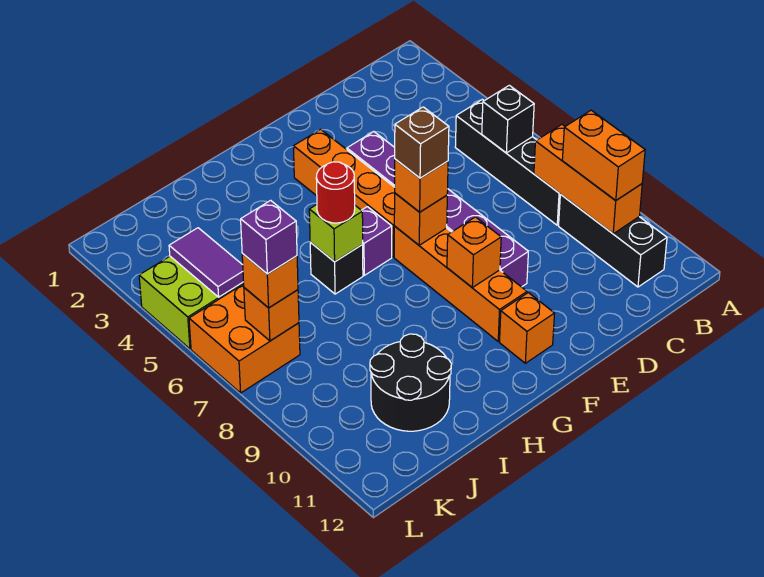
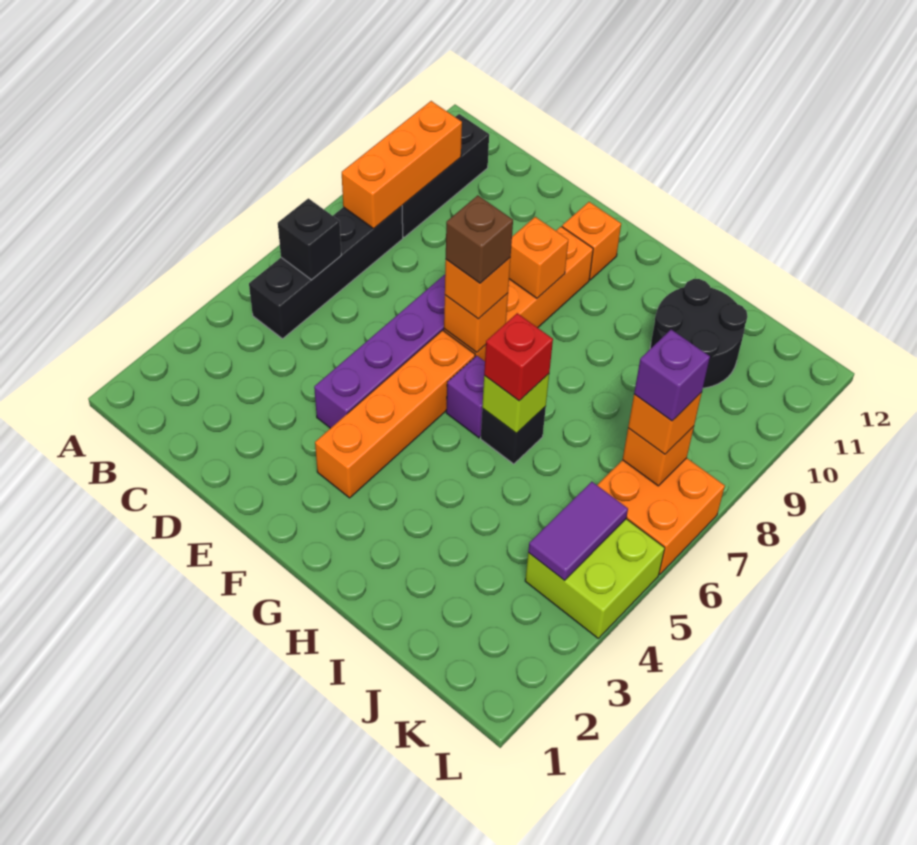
orange 1x2 brick [562,110,645,200] -> none
red 1x1 round brick [316,162,355,223] -> red 1x1 brick [484,313,553,401]

